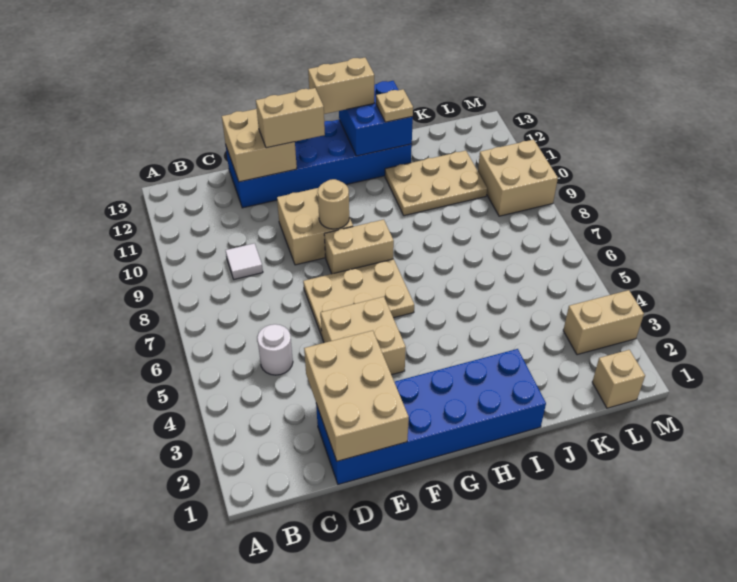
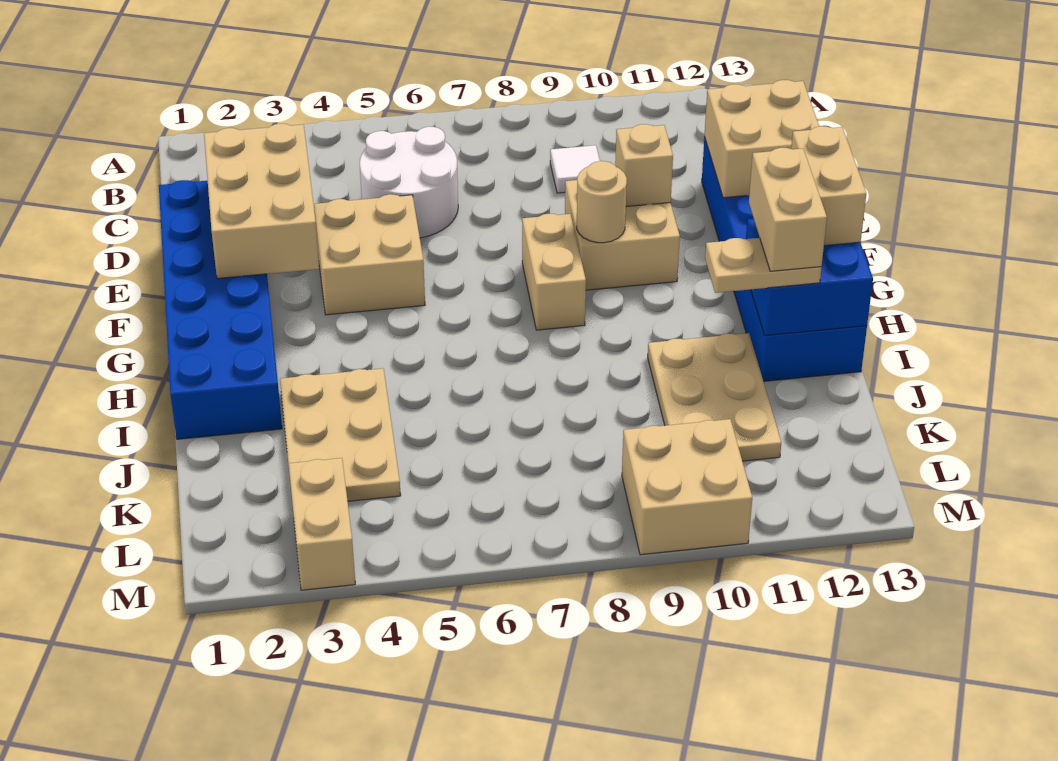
white 1x1 round brick [257,324,293,375] -> white 2x2 round brick [360,127,458,238]
tan 2x3 brick [304,331,409,461] -> tan 2x3 brick turned to [204,124,319,279]
tan 2x3 plate [303,259,414,336] -> tan 2x3 plate moved to [280,368,401,501]
tan 1x2 brick [256,88,325,148] -> tan 1x2 brick moved to [749,148,827,271]
tan 1x1 plate [376,89,413,122] -> tan 1x2 plate [705,238,821,293]
tan 1x1 brick [592,350,645,408] -> tan 1x1 brick moved to [615,124,673,207]

